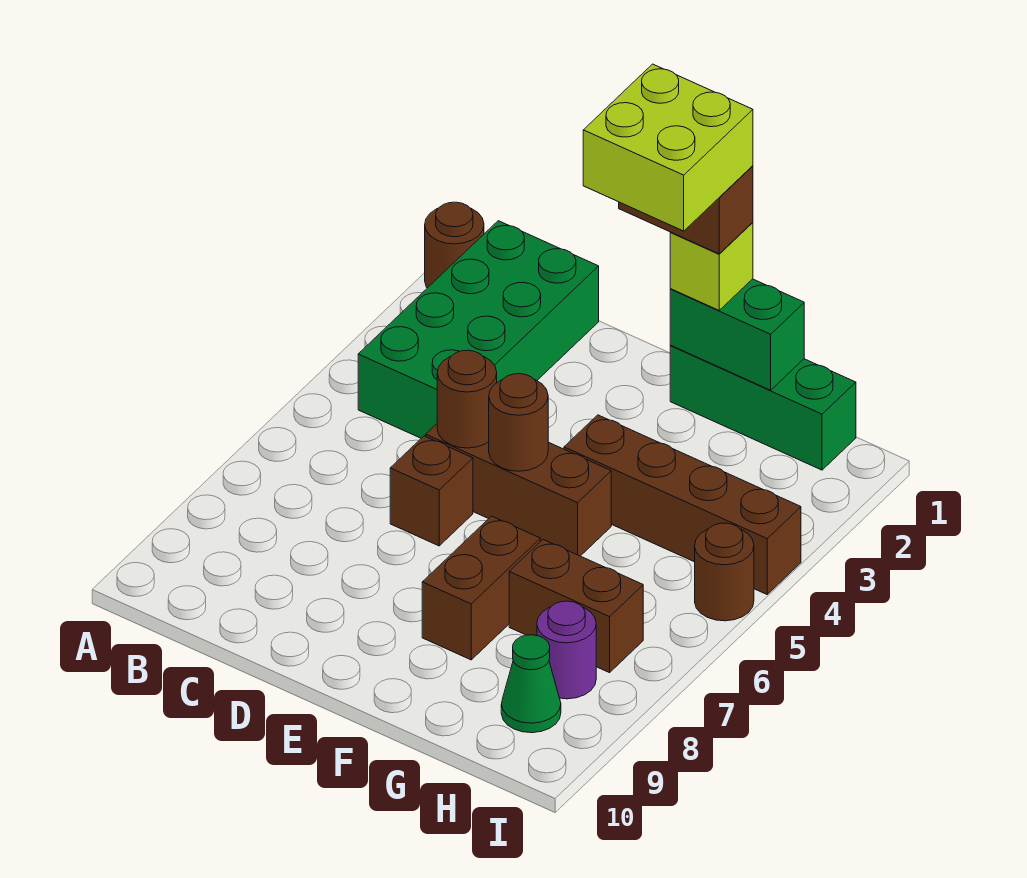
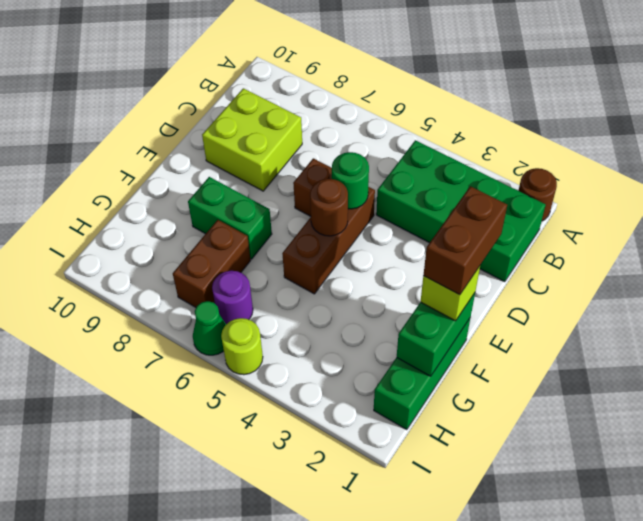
brown 1x1 round brick [437,350,497,448] -> green 1x1 round brick [332,152,369,209]
lime 2x2 brick [583,64,753,231] -> lime 2x2 brick moved to [202,88,302,191]
brown 1x4 brick [564,415,801,594] -> none
brown 1x2 brick [422,516,540,660] -> green 1x2 brick [188,177,272,259]
purple 1x1 round brick [537,601,596,699] -> purple 1x1 round brick moved to [212,271,253,324]
green 1x1 cone [501,635,561,733] -> green 1x1 cone moved to [193,301,226,355]
brown 1x1 round brick [695,523,754,621] -> lime 1x1 round brick [221,318,263,375]

